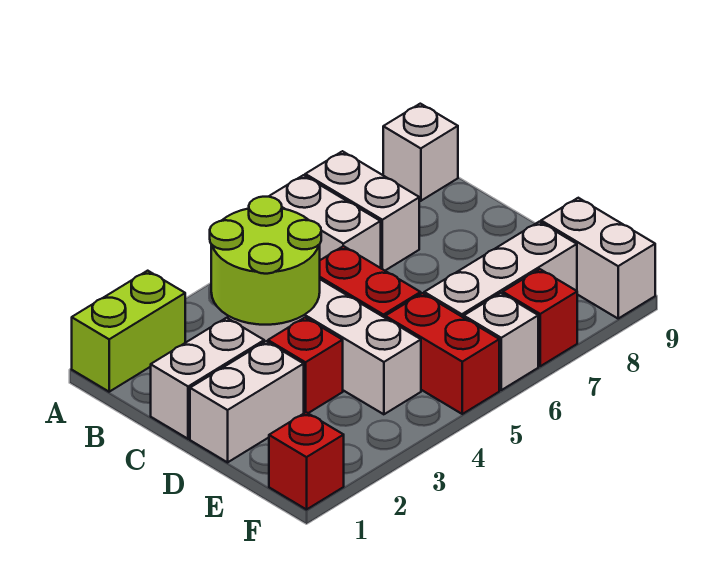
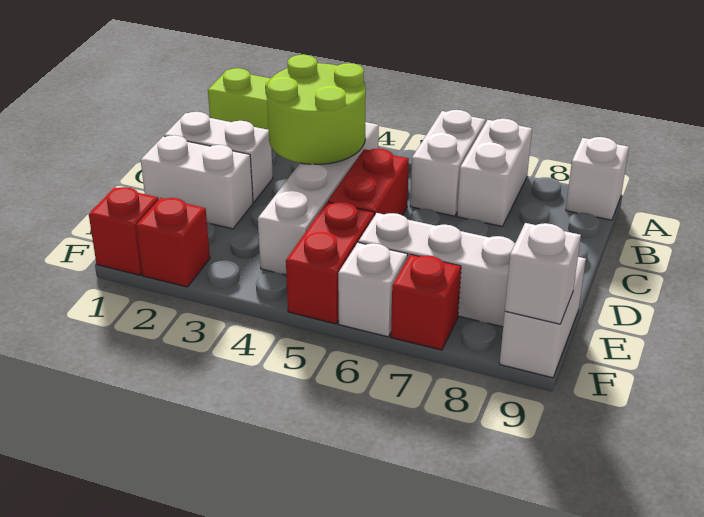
red 1x1 brick [268,318,343,413] -> red 1x1 brick moved to [136,198,210,287]
none -> white 1x1 brick [505,223,581,324]

